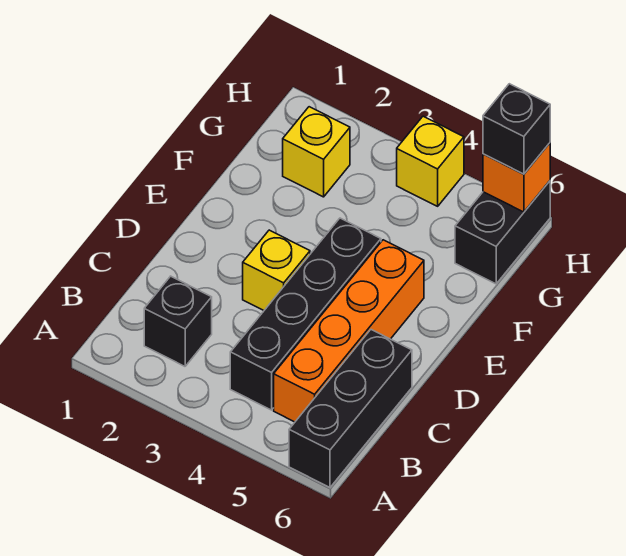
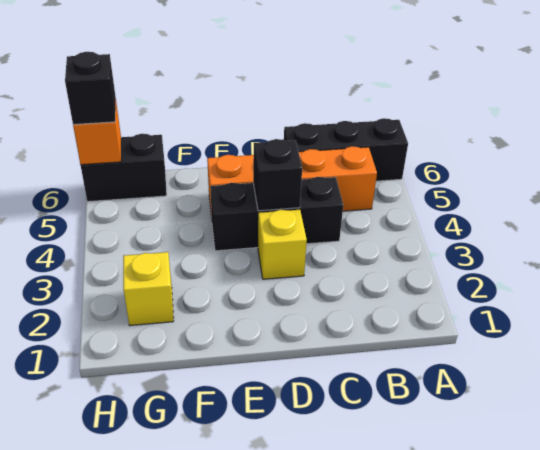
black 1x1 brick [144,276,212,366] -> black 1x1 brick moved to [253,139,302,211]
black 1x4 brick [230,218,381,410] -> black 1x3 brick [210,177,343,251]
yellow 1x1 brick [397,116,464,206] -> none

